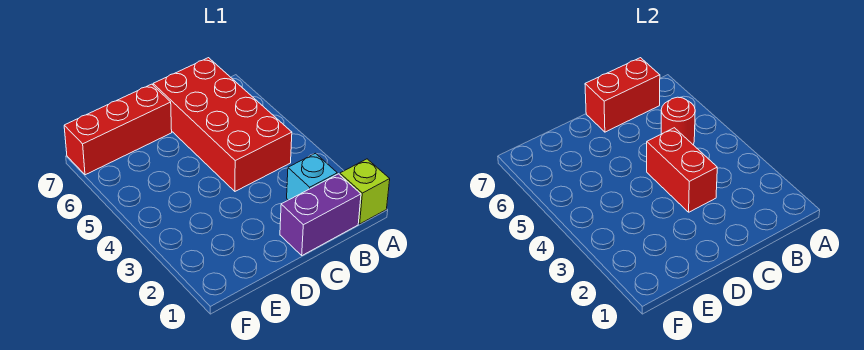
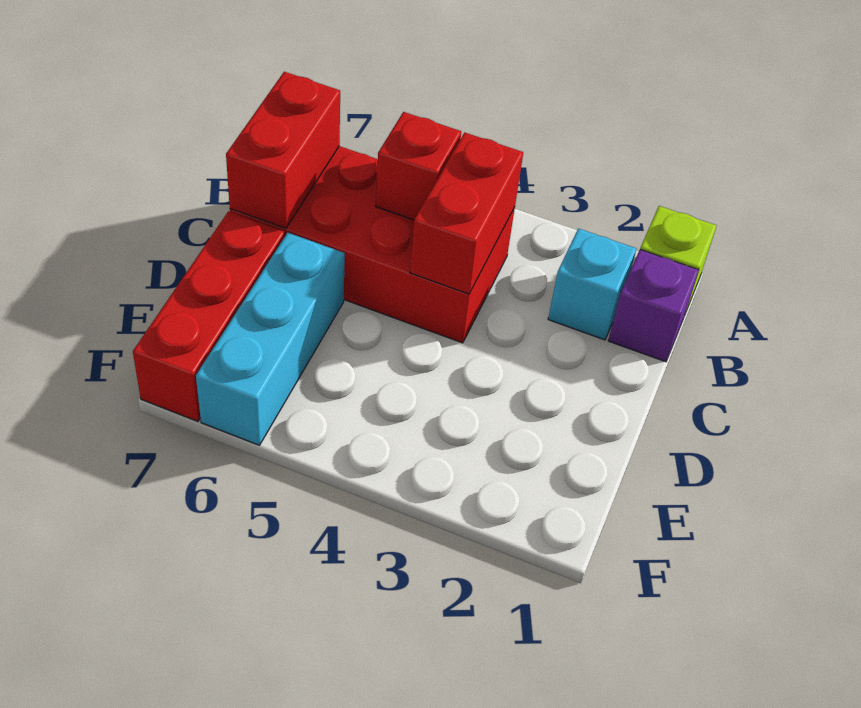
purple 1x2 brick [280,174,361,255] -> purple 1x1 brick [608,250,699,362]
red 1x1 round brick [661,97,695,145] -> red 1x1 brick [376,112,461,220]
red 1x2 brick [647,128,717,212] -> red 1x2 brick turned to [410,132,523,294]
none -> cyan 1x3 brick [196,233,345,445]

